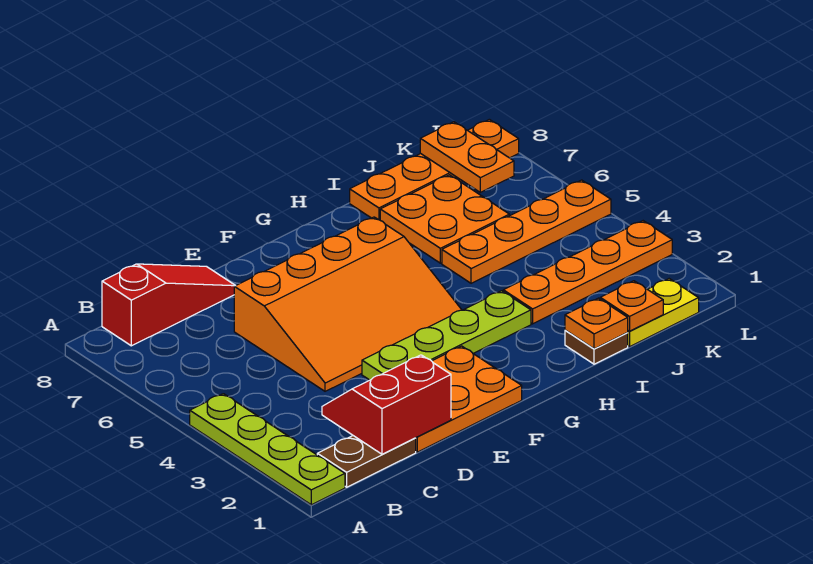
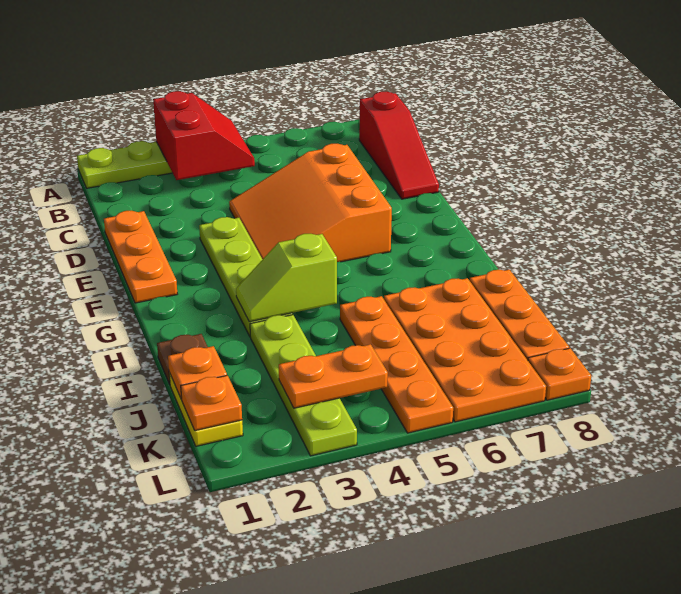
brown 1x2 plate [317,436,416,487] -> none
red 2x2 slope [322,355,451,454] -> red 2x2 slope moved to [153,91,255,180]
orange 2x3 plate [416,346,522,452] -> orange 1x3 plate [104,211,177,303]
orange 3x4 slope [234,217,462,391] -> orange 3x3 slope [229,144,392,262]
none -> lime 1x2 slope [236,234,337,322]
orange 1x1 plate [565,298,628,349] -> orange 1x1 plate moved to [181,375,242,431]
orange 1x4 plate [503,221,672,324] -> lime 1x4 plate [250,315,357,456]
orange 2x2 plate [380,175,509,263] -> orange 2x4 plate [384,278,546,422]
orange 1x2 plate [420,122,514,192] -> orange 1x2 plate moved to [279,344,388,408]

